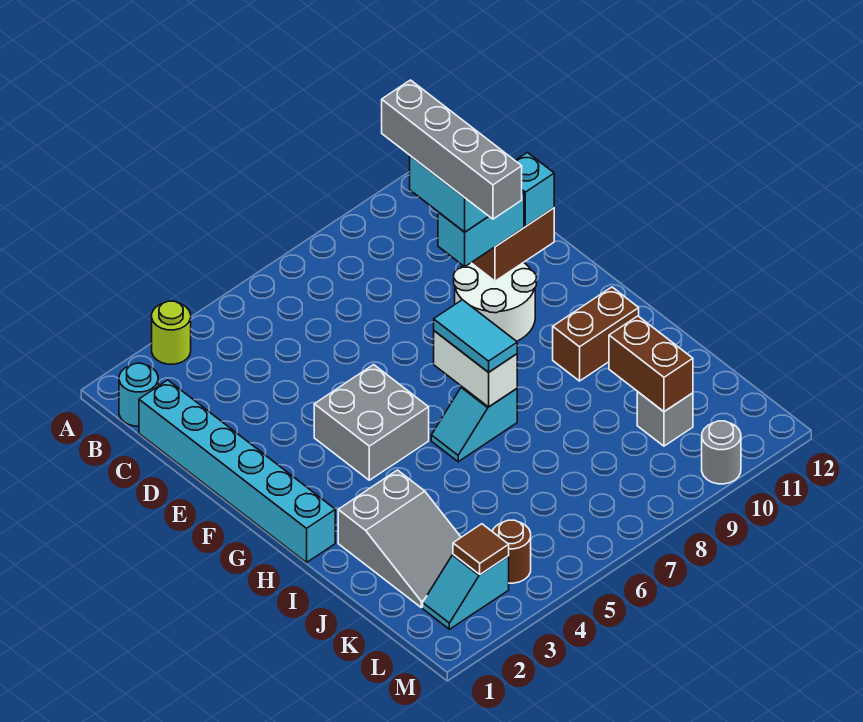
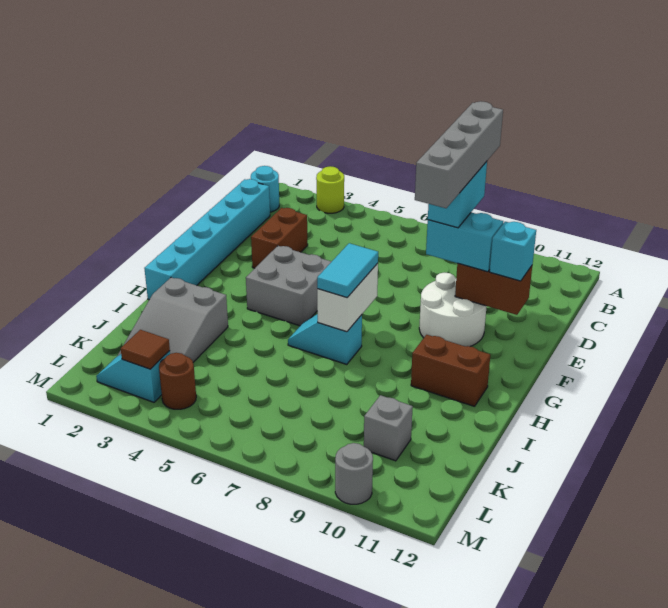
brown 1x2 brick [609,316,693,412] -> brown 1x2 brick moved to [251,208,308,268]

